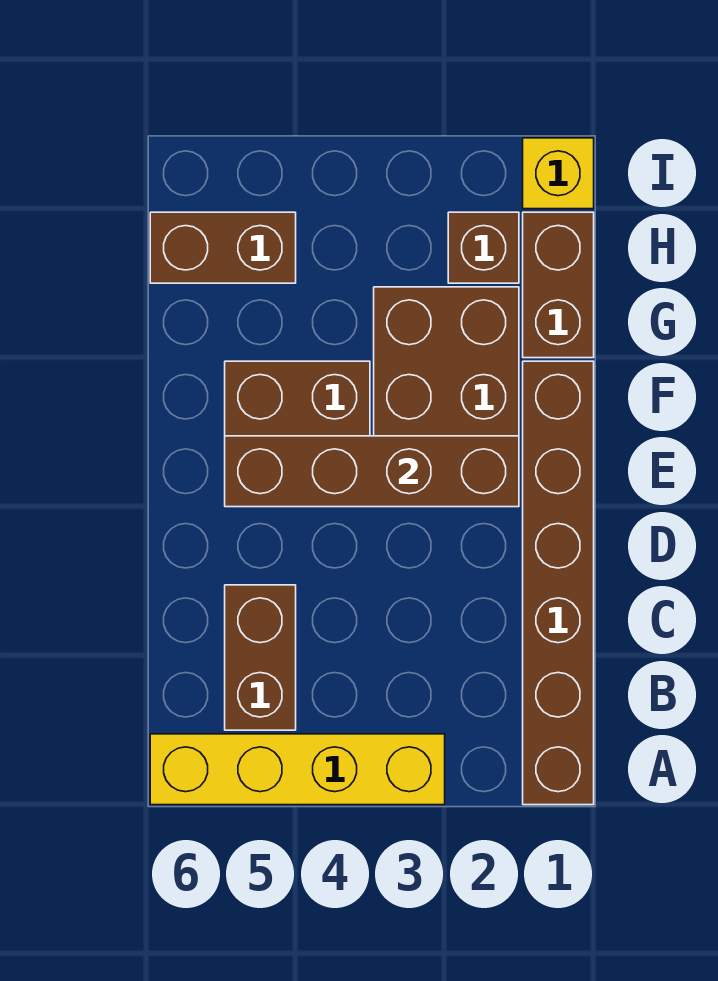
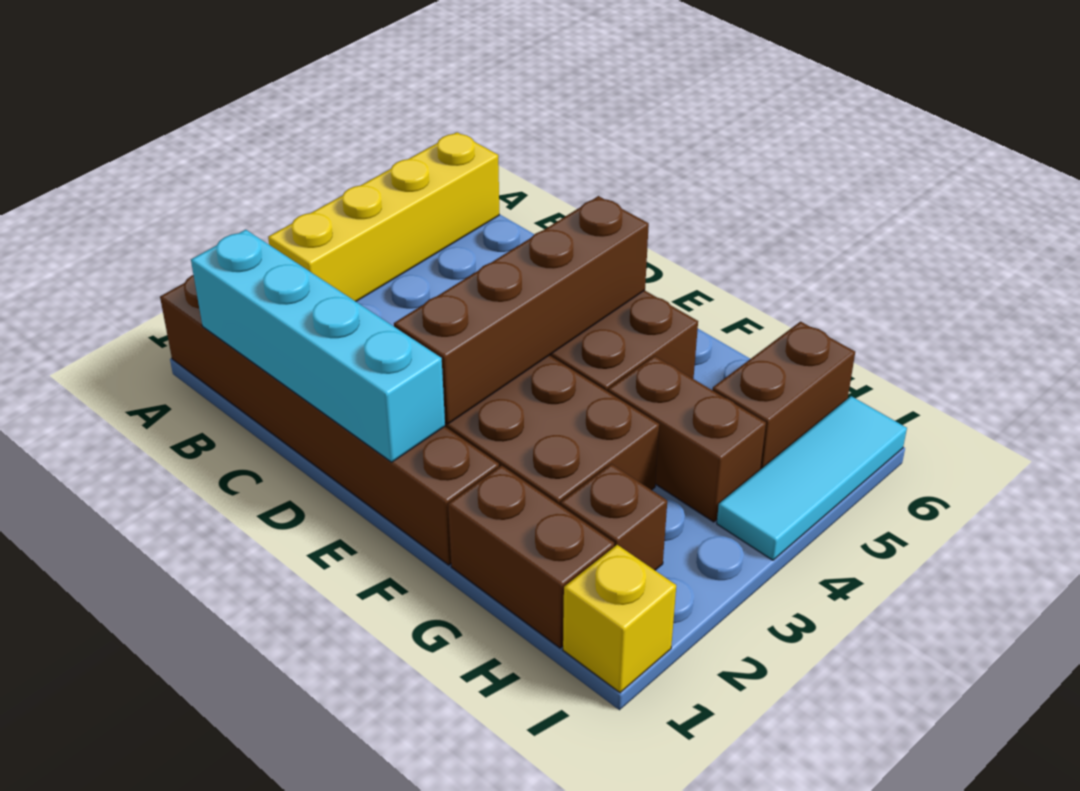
none -> cyan 1x4 brick [191,230,445,462]
brown 1x2 brick [225,585,296,730] -> brown 1x2 brick moved to [608,356,766,522]
none -> cyan 1x3 tile [717,396,907,560]

